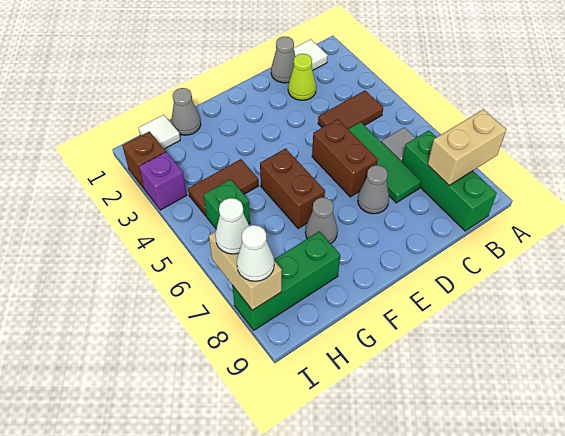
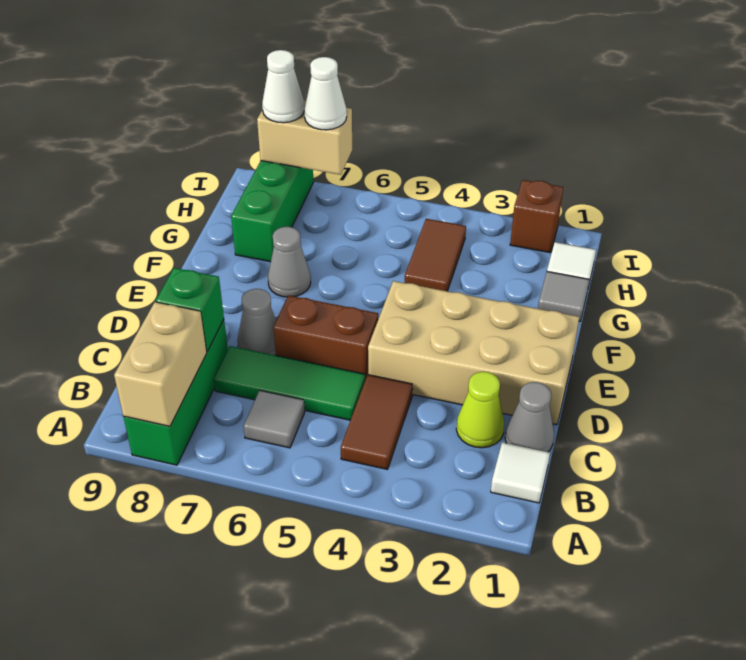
green 1x3 brick [402,130,497,231] -> green 1x3 brick turned to [124,320,228,465]
none -> tan 2x4 brick [368,281,579,425]
brown 1x2 brick [260,148,325,229] -> none
grey 1x1 cone [171,88,201,135] -> grey 1x1 tile [538,272,589,321]
green 1x1 brick [204,179,250,229] -> green 1x1 brick moved to [156,268,224,351]
purple 1x1 brick [139,152,187,210] -> none

